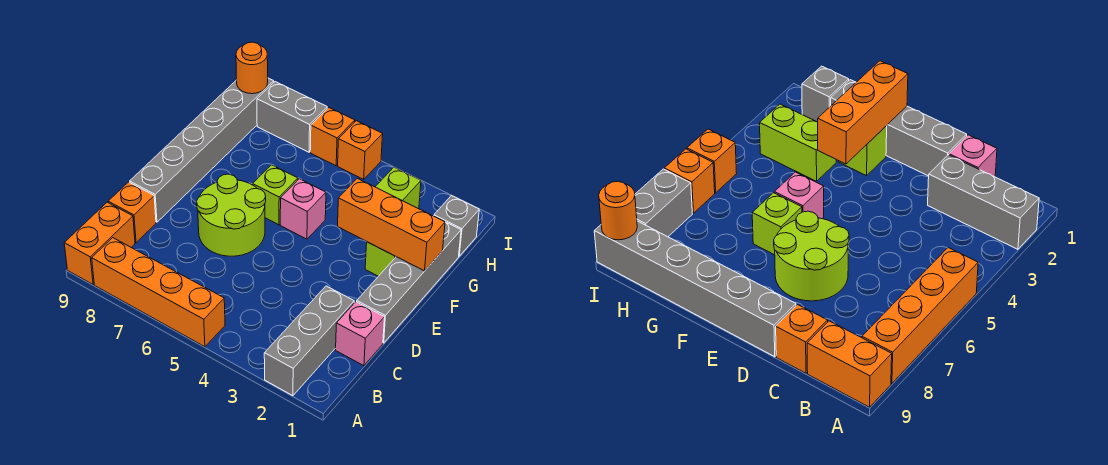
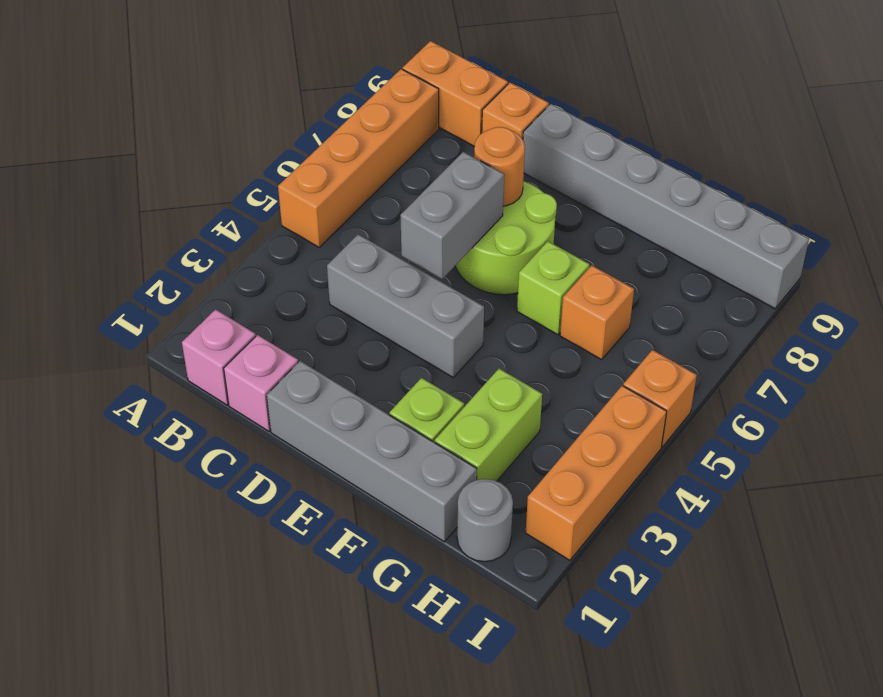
grey 1x3 brick [264,286,354,396] -> grey 1x3 brick moved to [327,234,484,377]
orange 1x3 brick [338,178,445,271] -> orange 1x3 brick moved to [526,386,667,560]
pink 1x1 brick [280,179,326,239] -> pink 1x1 brick moved to [182,309,256,405]
lime 1x2 brick [376,167,421,209] -> lime 1x2 brick turned to [435,369,542,481]
grey 1x1 brick [434,195,479,256] -> grey 1x1 round brick [457,479,513,562]
orange 1x1 brick [310,108,355,166] -> orange 1x1 brick moved to [560,265,634,360]
grey 1x2 brick [257,82,327,152] -> grey 1x2 brick moved to [400,152,504,279]
orange 1x1 round brick [236,42,268,94] -> orange 1x1 round brick moved to [474,127,525,206]

